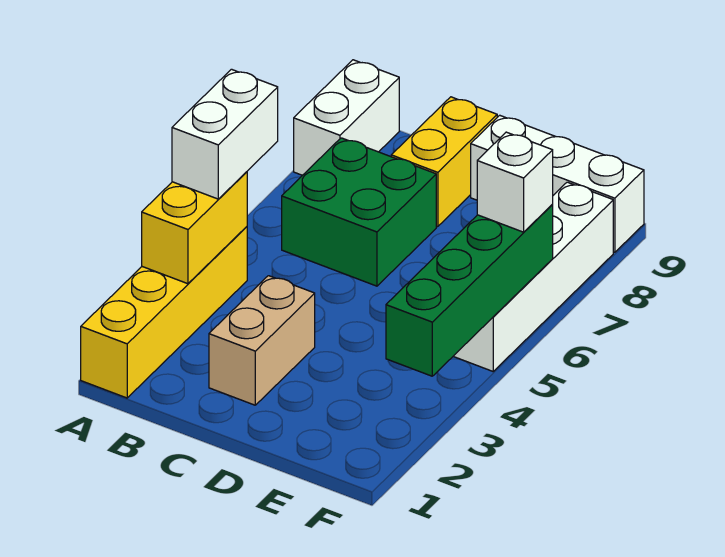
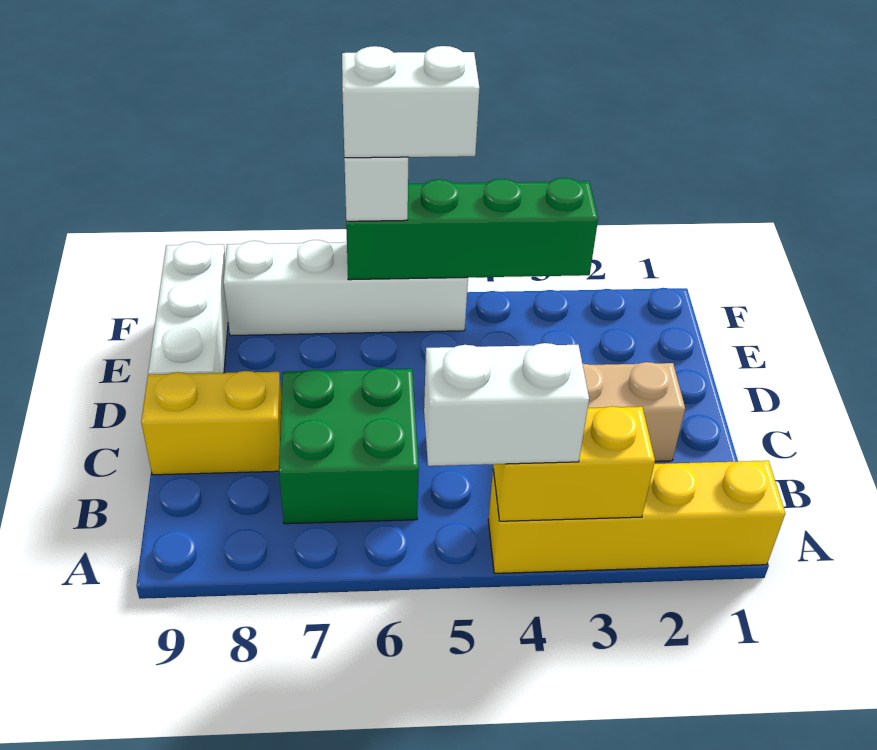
white 1x2 brick [294,60,399,175] -> white 1x2 brick moved to [342,46,479,158]

